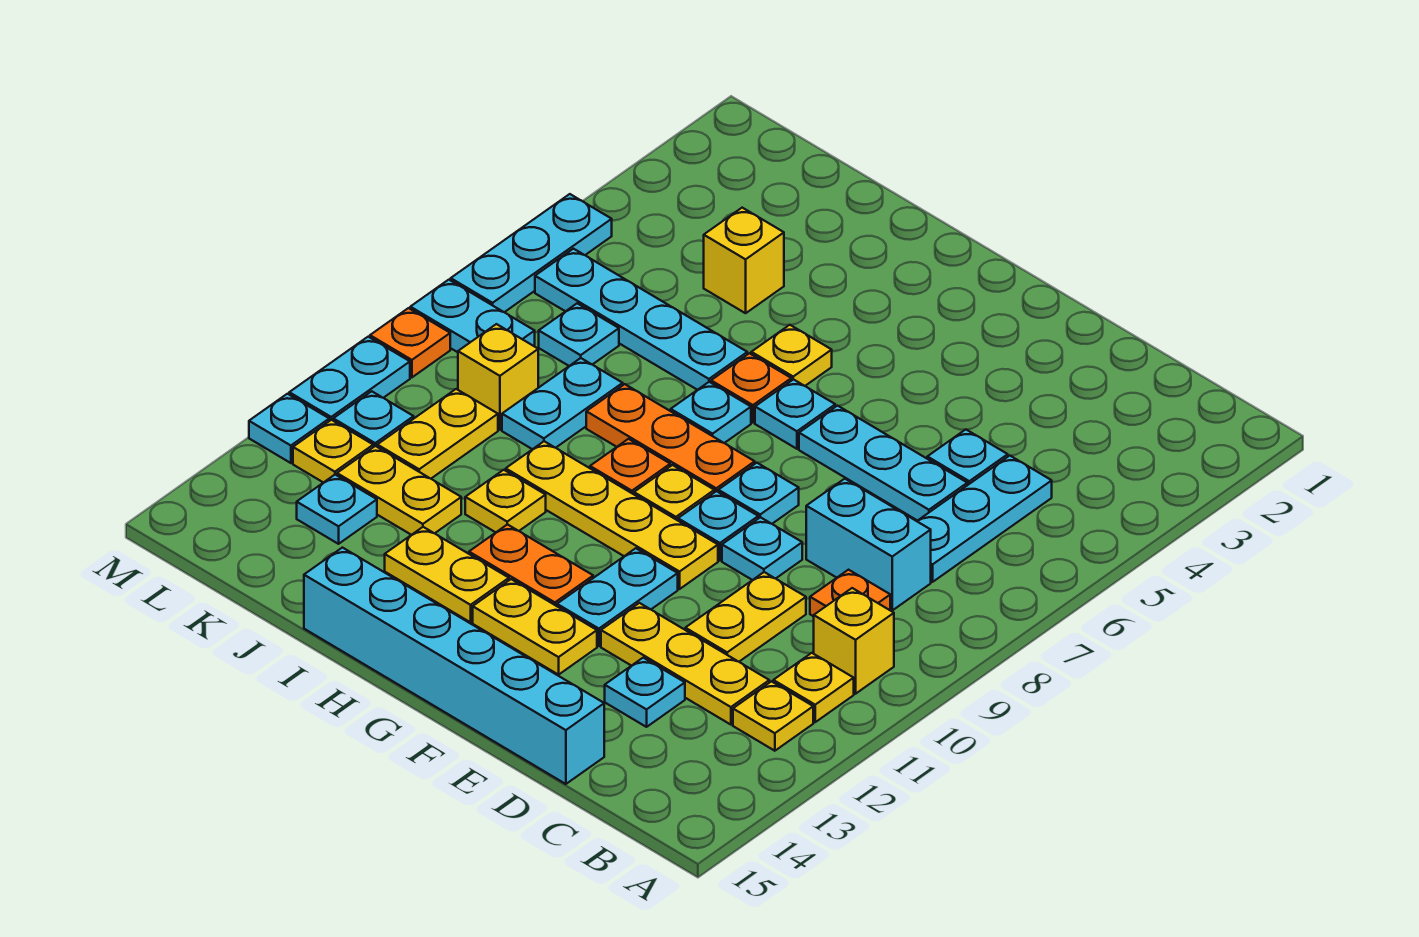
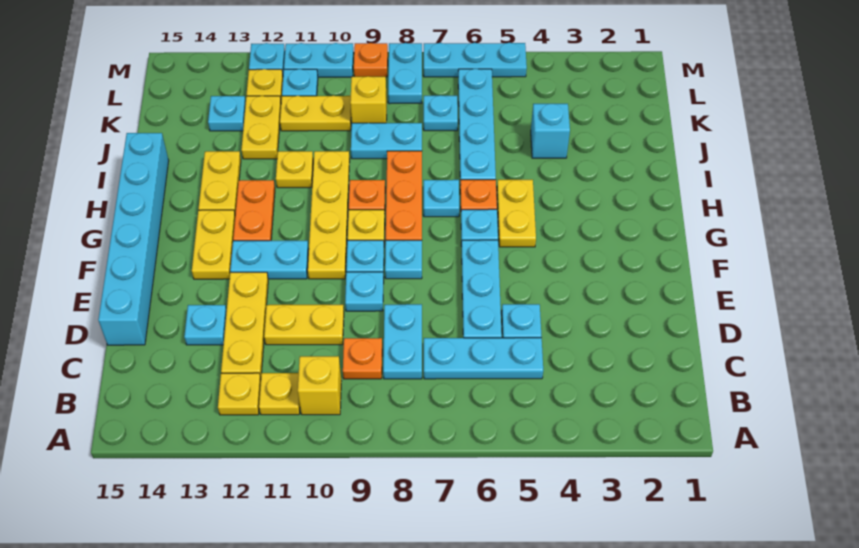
cyan 1x2 brick [806,479,931,610] -> cyan 1x2 plate [383,304,422,379]
yellow 1x1 plate [751,325,832,386] -> yellow 1x2 plate [497,180,536,247]
yellow 1x1 brick [704,208,784,313] -> cyan 1x1 brick [531,104,570,158]

